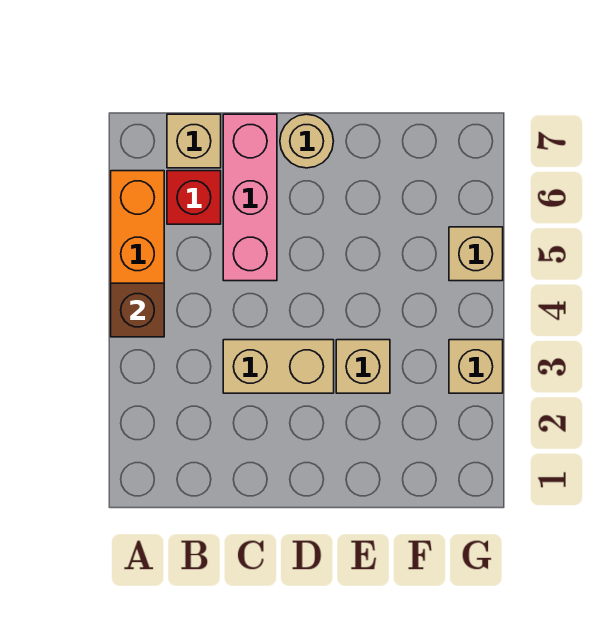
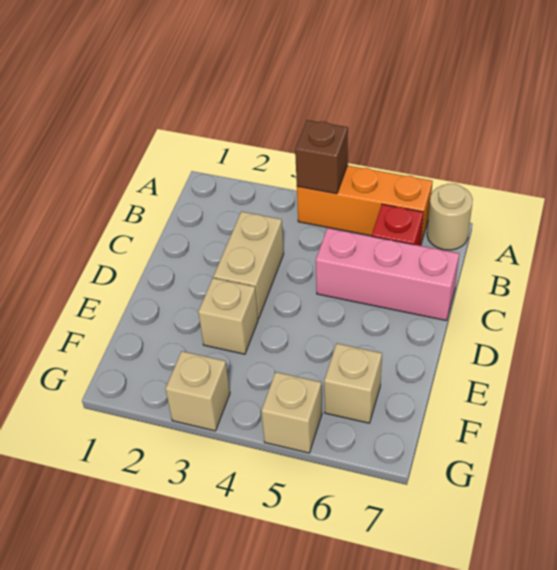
tan 1x1 brick [167,114,221,168] -> tan 1x1 brick moved to [324,343,382,423]
tan 1x1 round brick [280,114,333,168] -> tan 1x1 round brick moved to [427,184,473,250]

